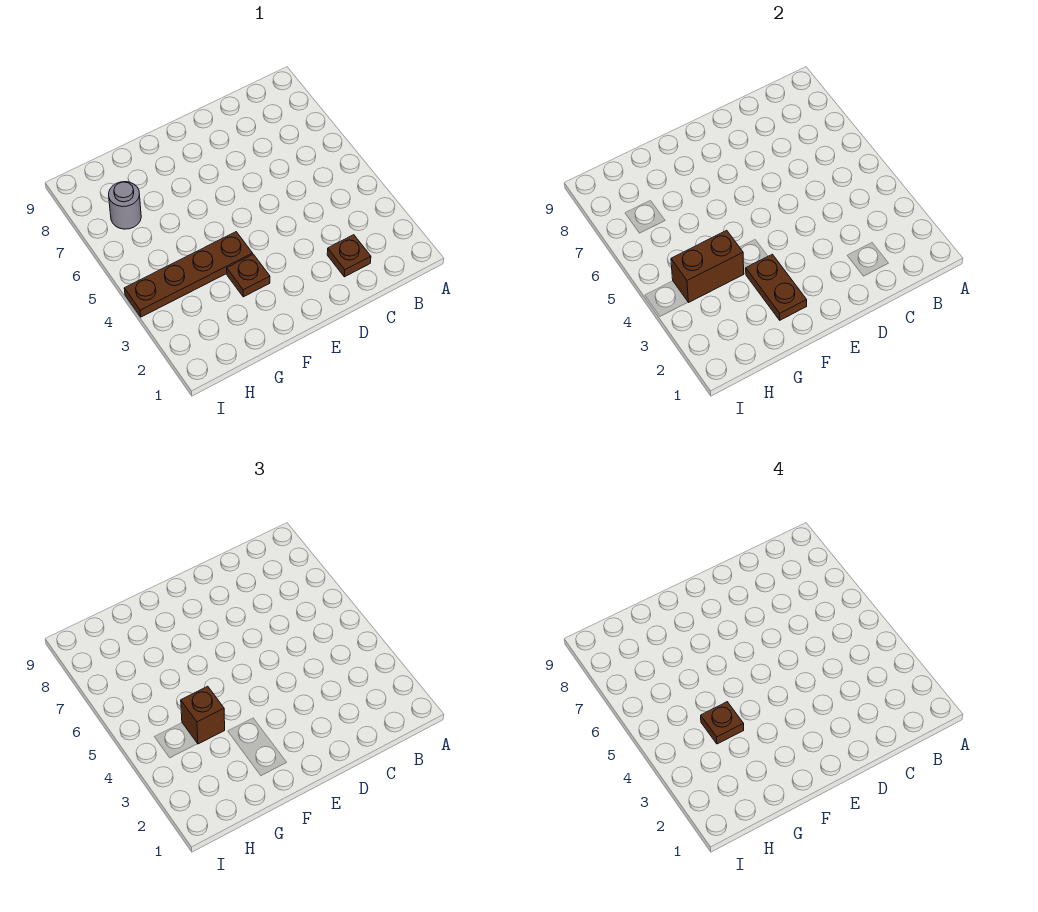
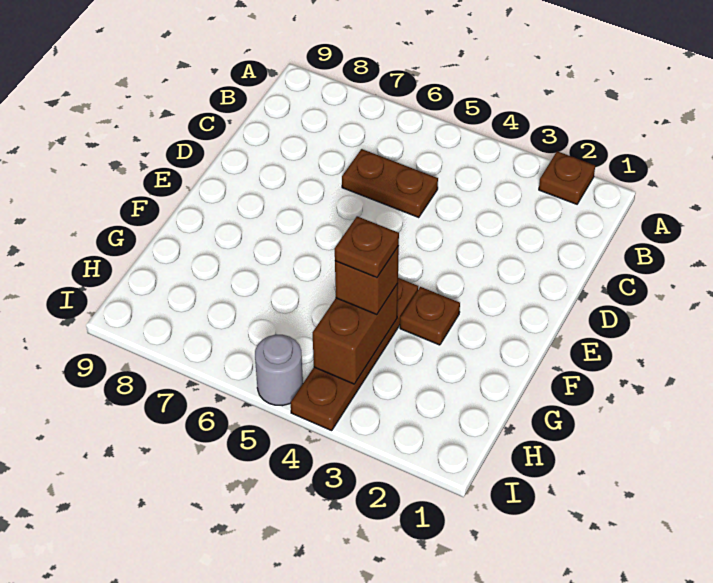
brown 1x1 plate [327,235,371,277] -> brown 1x1 plate moved to [539,151,595,204]
brown 1x2 plate [746,254,807,320] -> brown 1x2 plate moved to [342,149,438,217]
grey 1x1 round brick [109,182,141,229] -> grey 1x1 round brick moved to [255,335,303,406]

